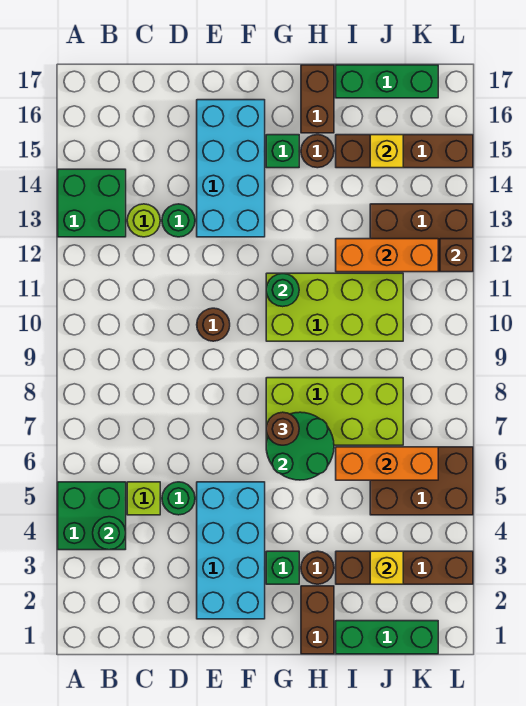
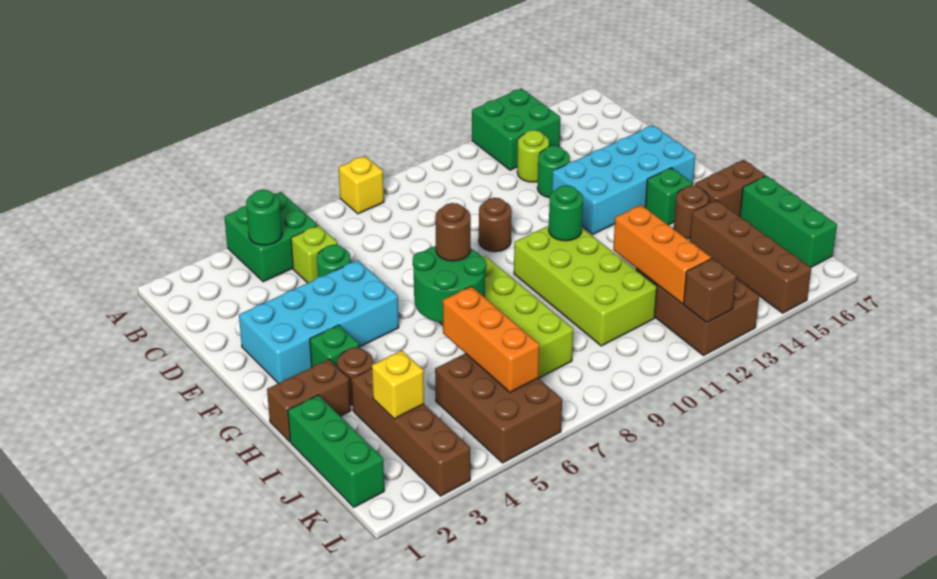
yellow 1x1 brick [370,135,403,168] -> yellow 1x1 brick moved to [339,156,384,214]

